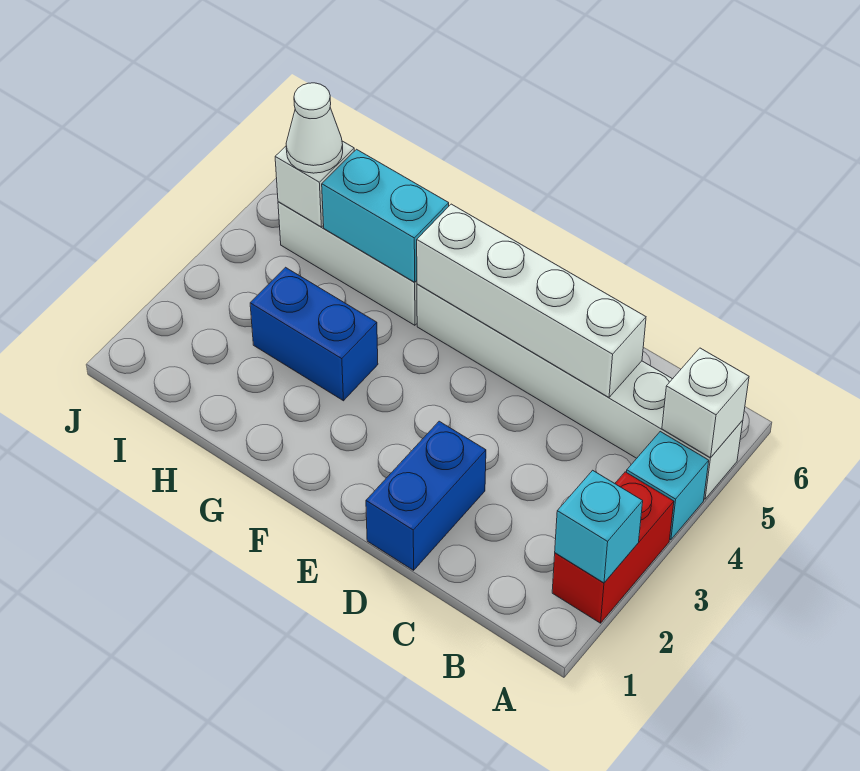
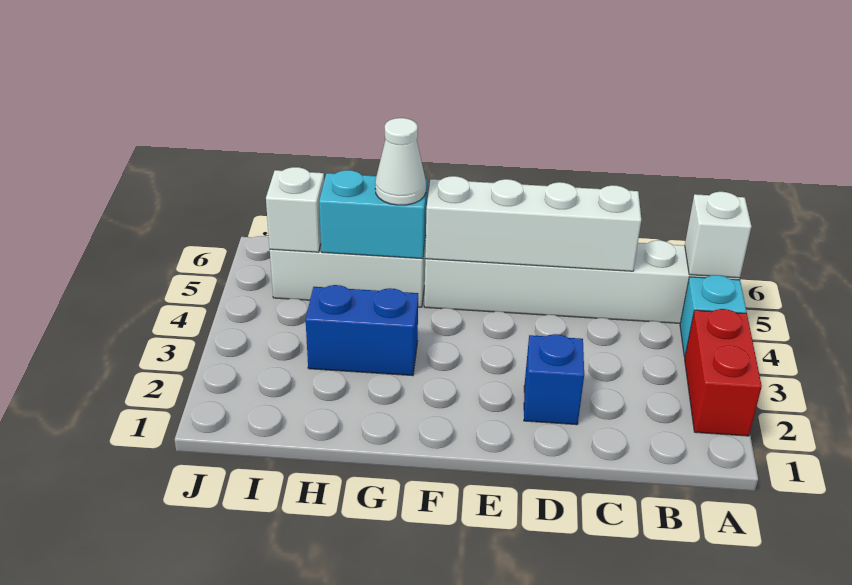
cyan 1x1 brick [555,470,643,583] -> none
blue 1x2 brick [366,421,486,570] -> blue 1x1 brick [524,334,584,425]
white 1x1 cone [286,83,343,173] -> white 1x1 cone moved to [375,118,426,205]

